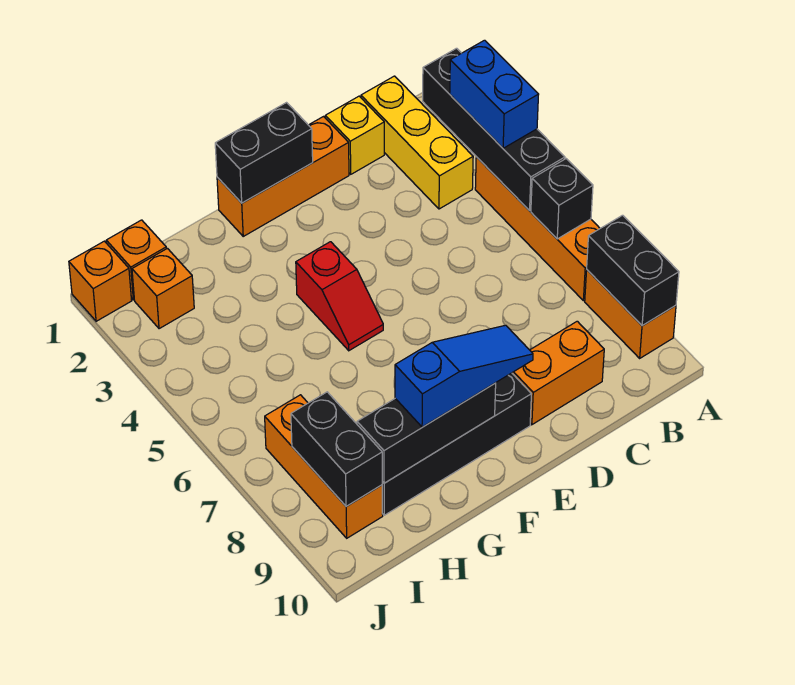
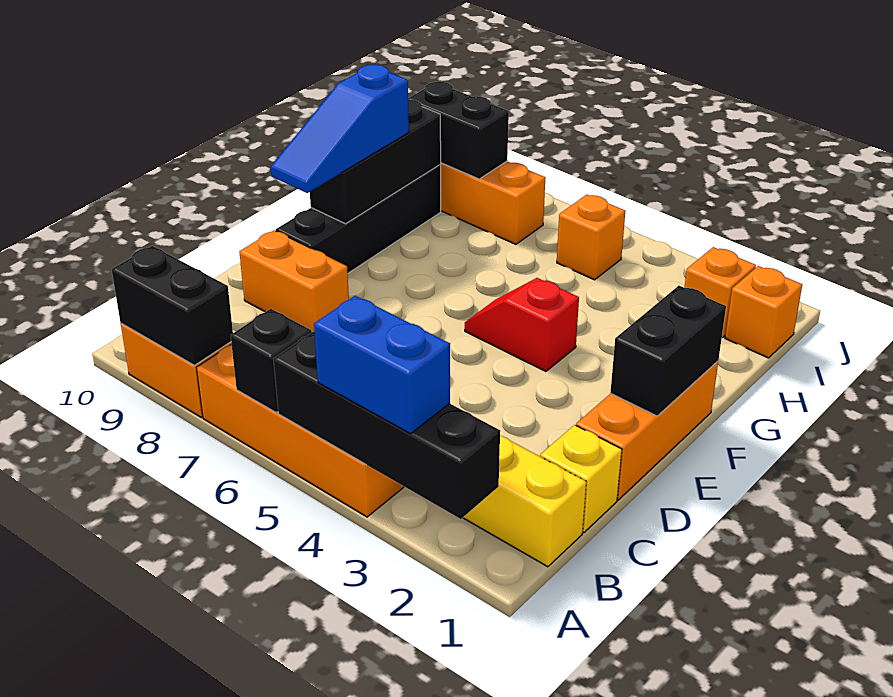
orange 1x2 brick [512,321,604,425] -> orange 1x2 brick turned to [239,230,349,332]
orange 1x1 brick [69,241,132,321] -> orange 1x1 brick moved to [557,195,625,280]

